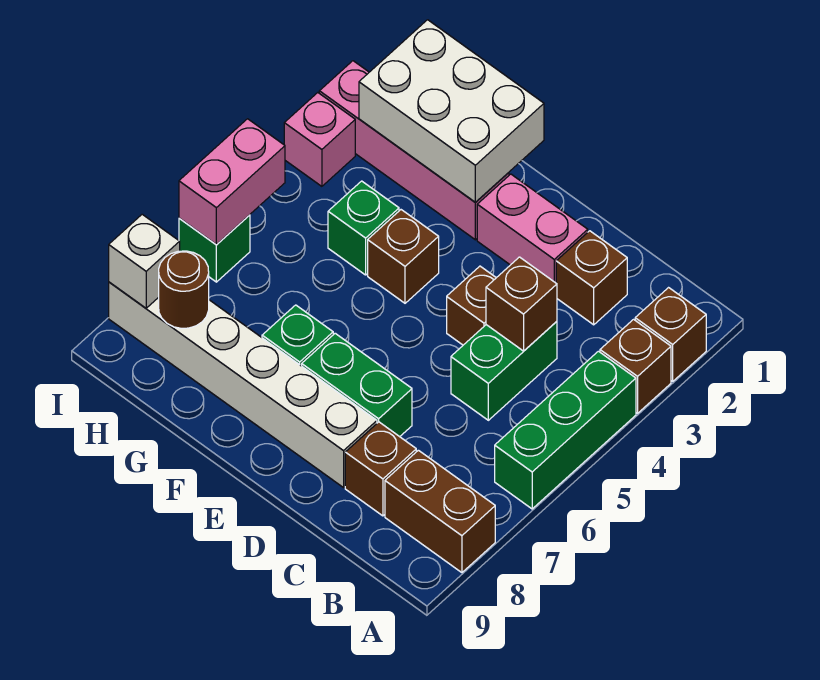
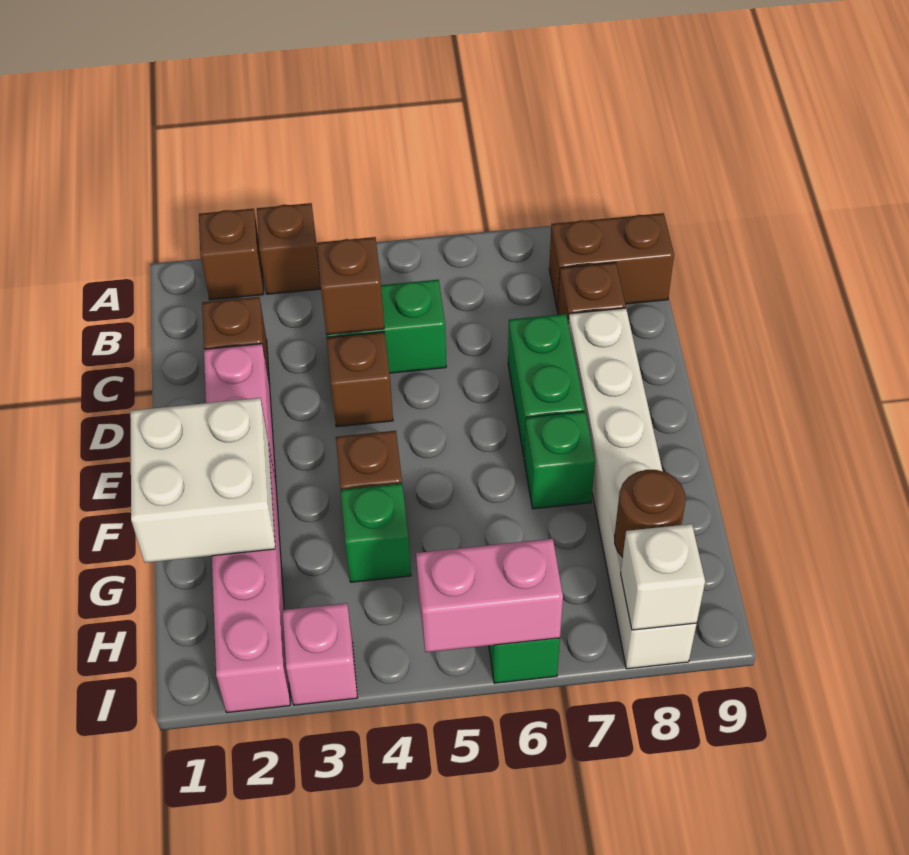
green 1x3 brick [495,351,636,509] -> none
brown 1x2 brick [385,450,495,573] -> brown 1x2 brick turned to [549,213,674,310]
white 2x3 brick [359,20,544,202] -> white 2x2 brick [130,398,275,563]

